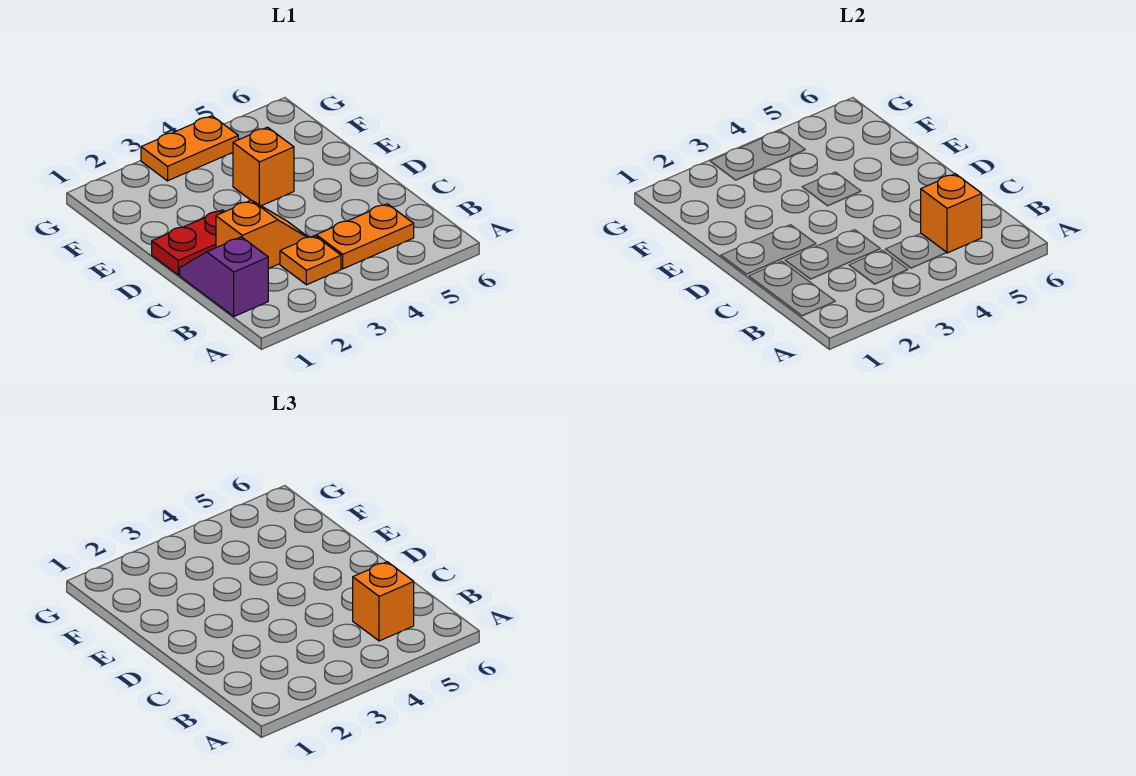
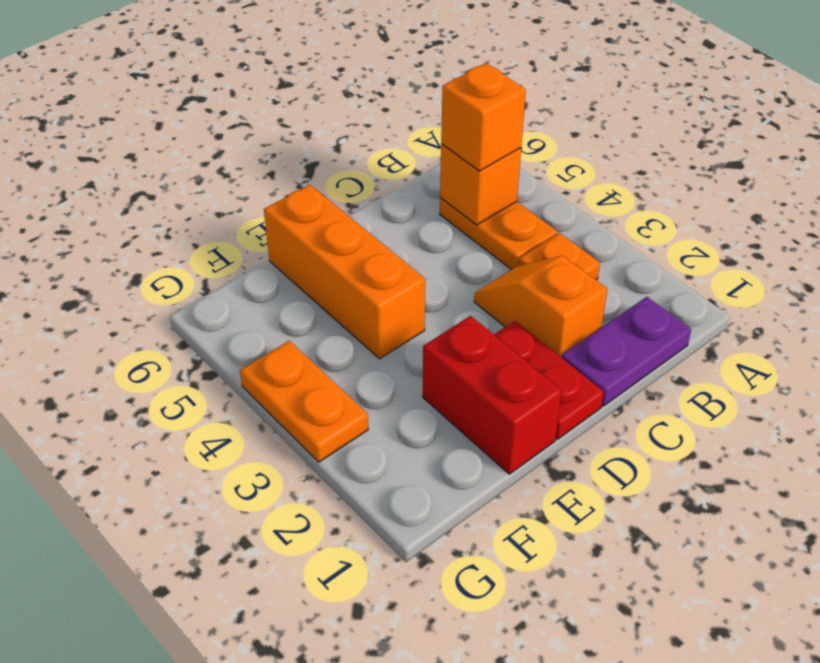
purple 1x2 slope [180,237,268,316] -> purple 1x2 plate [561,297,691,406]
none -> red 1x2 brick [423,316,562,474]
orange 1x1 brick [233,127,294,206] -> orange 1x3 brick [264,184,425,359]

